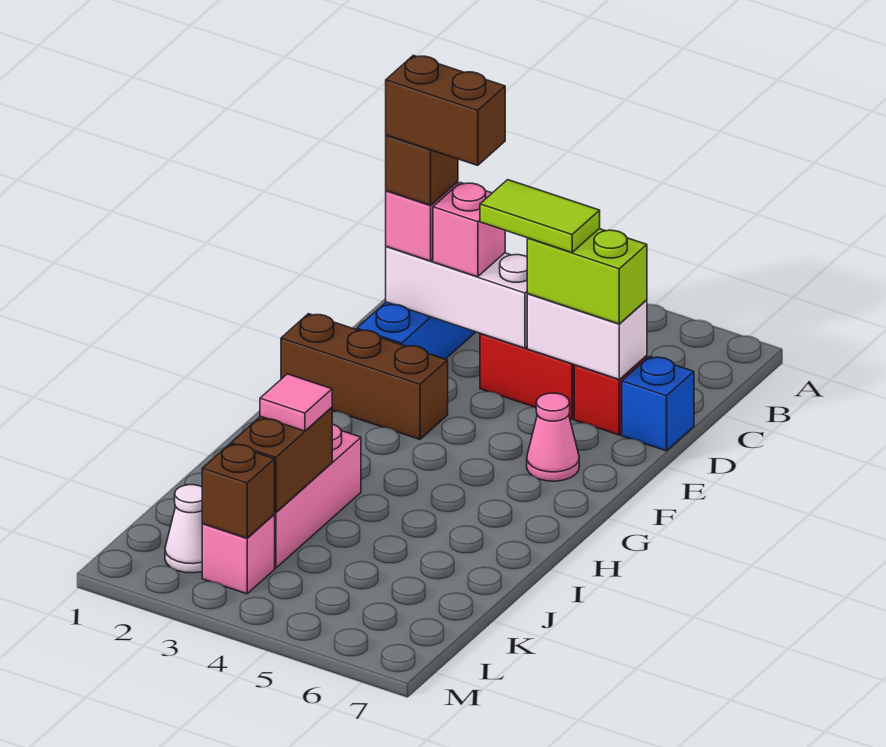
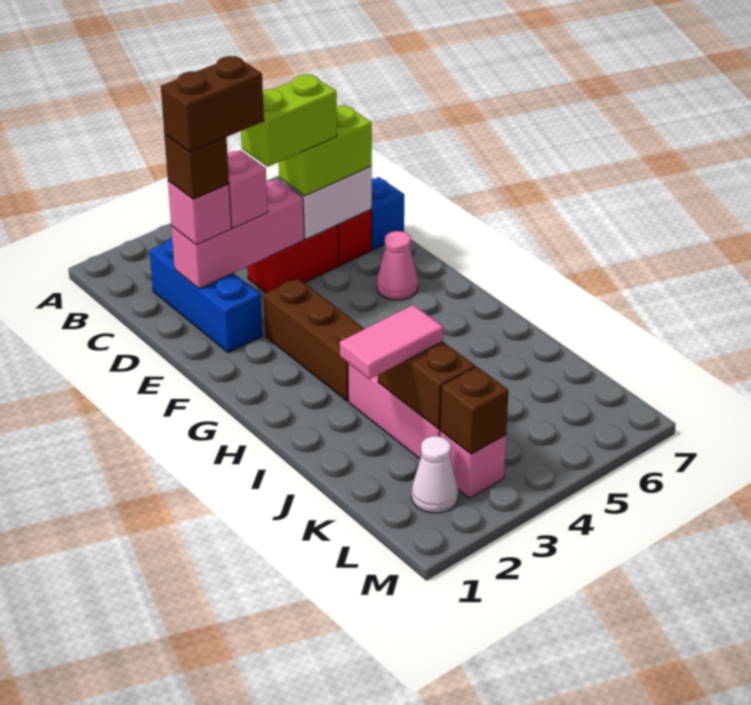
white 1x3 brick [386,246,528,348] -> pink 1x3 brick [171,179,304,289]
lime 1x2 tile [480,180,600,252] -> lime 1x2 brick [241,74,337,167]
brown 1x3 brick [281,314,448,439] -> brown 1x3 brick turned to [264,278,364,401]
pink 1x1 tile [260,374,332,431] -> pink 1x2 tile [340,305,443,379]

